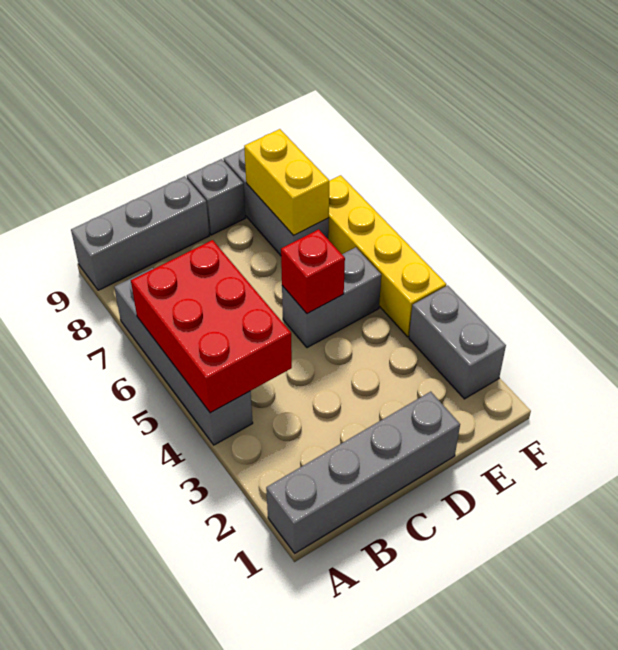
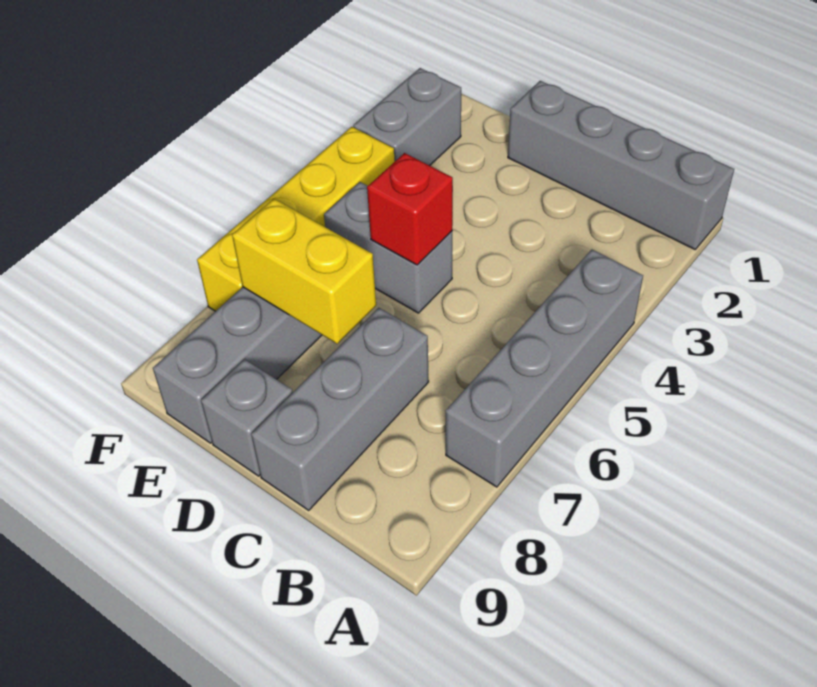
red 2x3 brick [131,240,292,413] -> none
grey 1x3 brick [71,176,210,290] -> grey 1x3 brick turned to [251,308,429,510]
yellow 1x2 brick [244,129,329,235] -> yellow 1x2 brick turned to [232,199,376,344]

